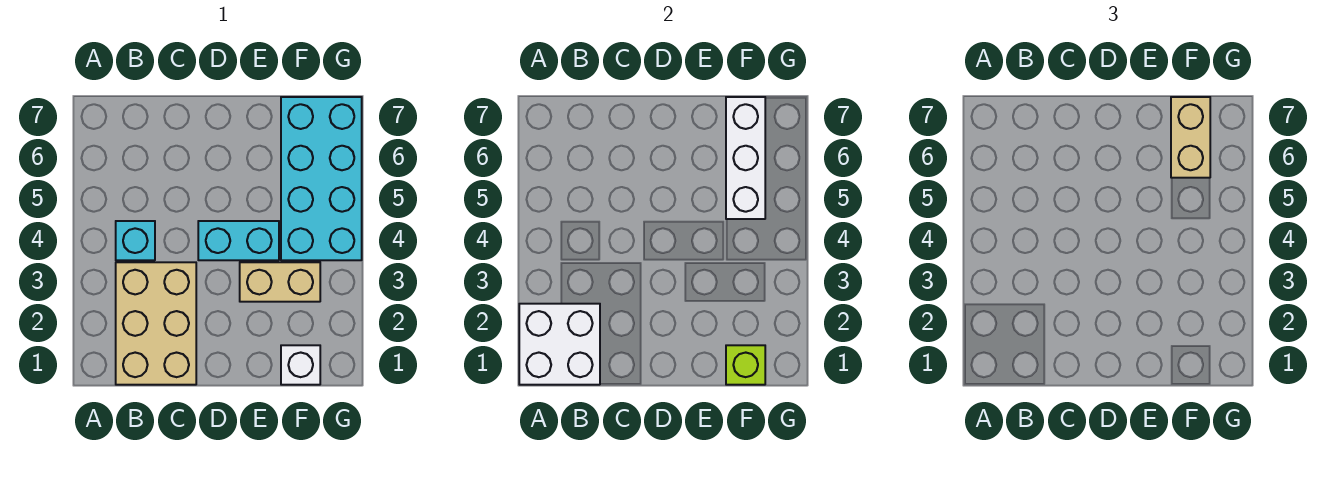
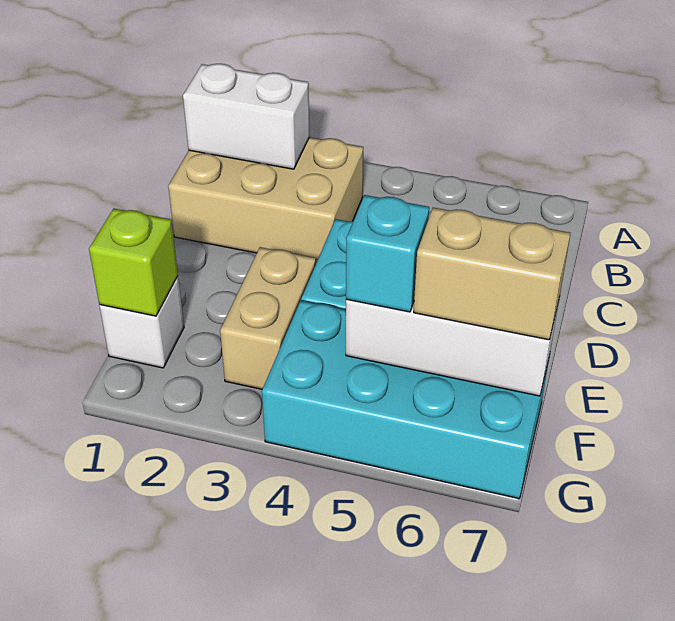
white 2x2 brick [519,304,600,385] -> white 1x2 brick [183,64,309,169]
cyan 1x1 brick [116,221,155,260] -> cyan 1x1 brick moved to [346,195,429,312]

